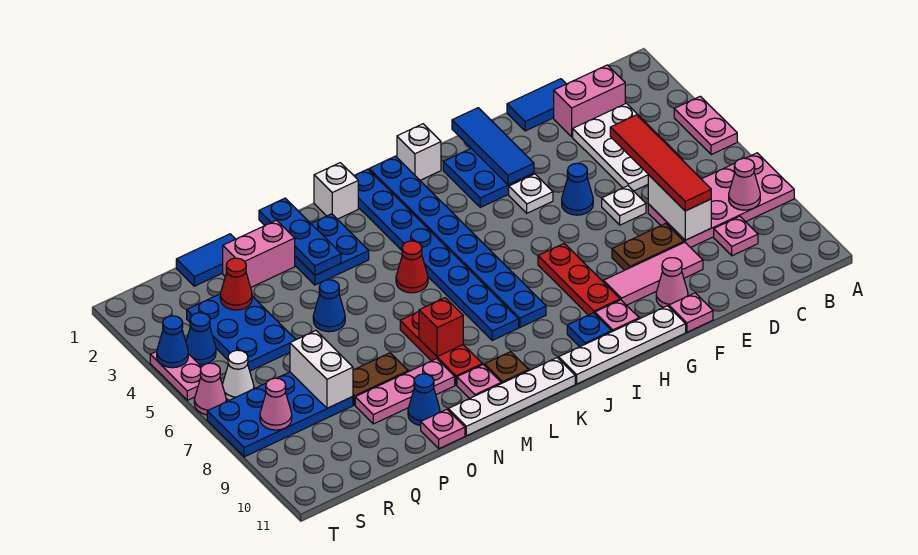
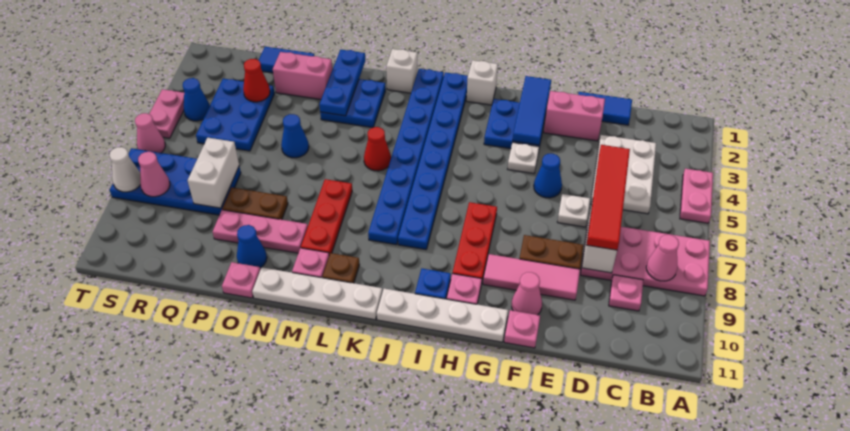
pink 1x2 brick [554,65,625,137] -> pink 1x2 brick moved to [544,91,605,141]
red 1x1 brick [419,298,463,357] -> none
white 1x1 cone [222,350,254,400] -> white 1x1 cone moved to [109,147,140,192]
blue 1x1 cone [157,316,188,368] -> none

